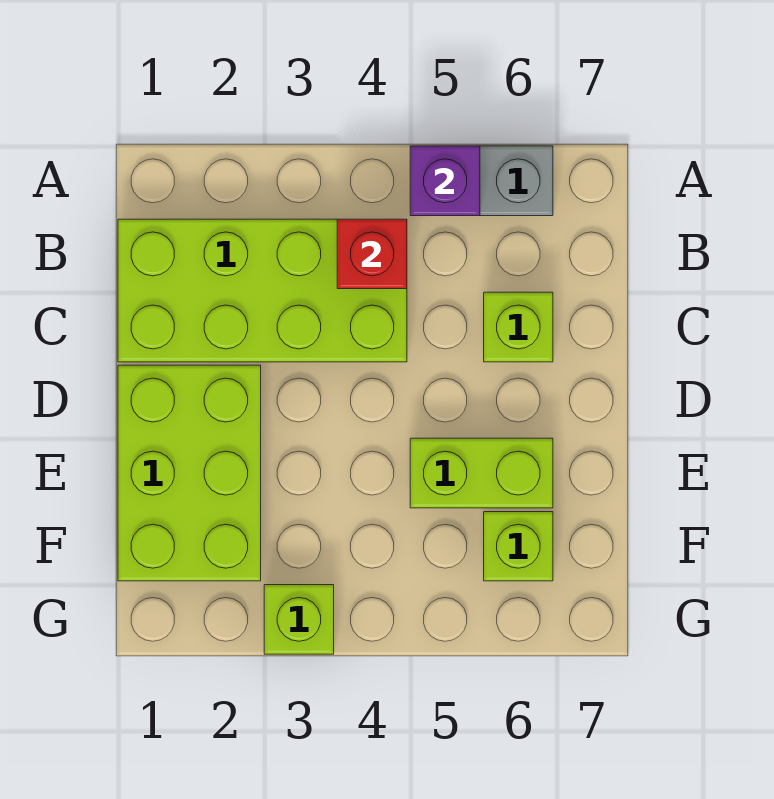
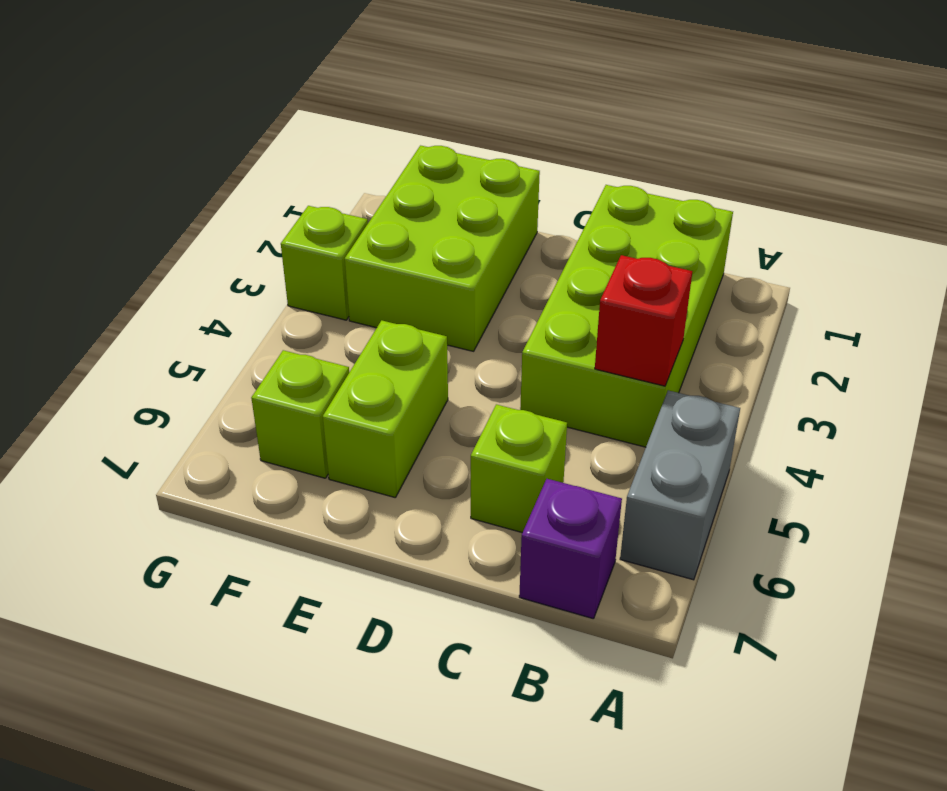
purple 1x1 brick [410,146,480,216] -> purple 1x1 brick moved to [519,479,622,619]
lime 2x3 brick [118,365,261,581] -> lime 2x3 brick turned to [345,146,540,351]

